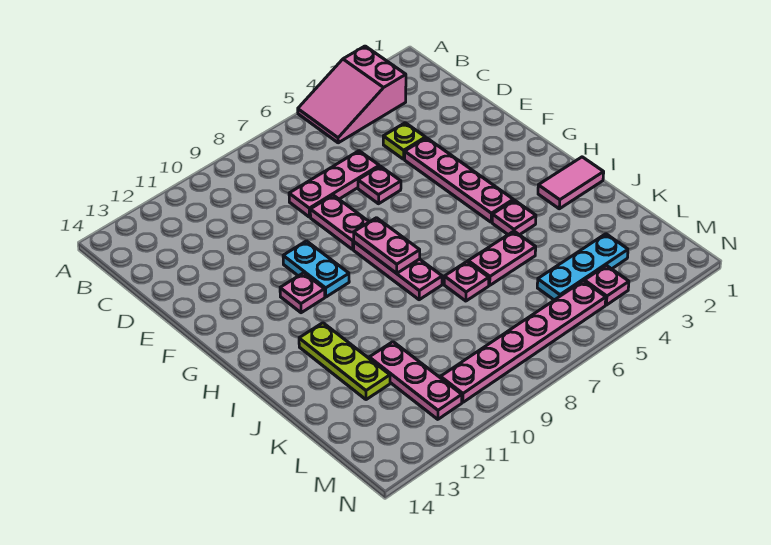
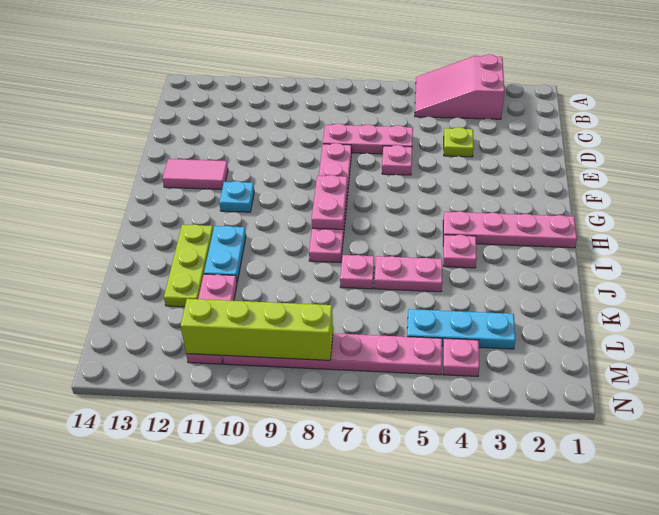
pink 1x4 plate [405,138,513,222] -> pink 1x4 plate turned to [443,211,577,248]
cyan 1x2 plate [283,241,349,297] -> cyan 1x2 plate moved to [204,226,246,282]
pink 1x1 plate [280,273,325,313] -> cyan 1x1 plate [219,181,254,212]
pink 1x2 tile [538,157,604,209] -> pink 1x2 tile moved to [163,159,228,189]
none -> lime 1x4 brick [181,299,333,360]

